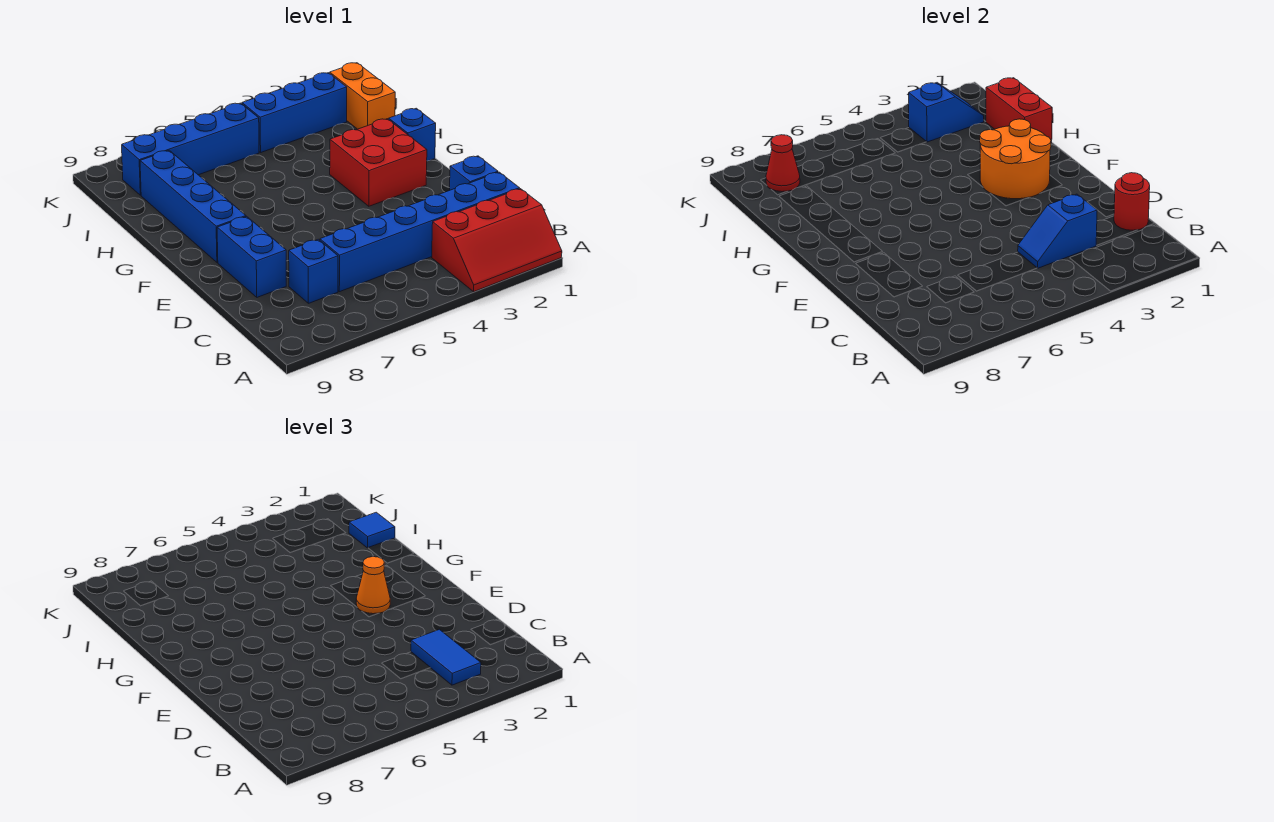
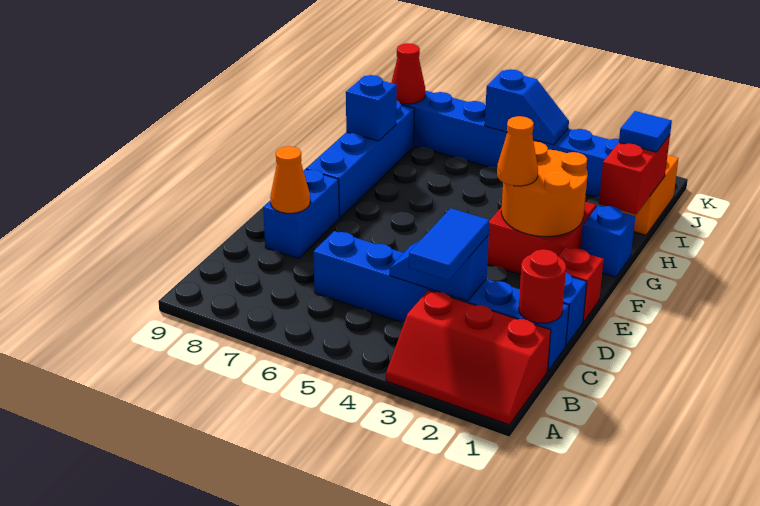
blue 1x1 brick [289,239,338,303] -> blue 1x1 brick moved to [346,75,397,141]
none -> orange 1x1 cone [270,146,310,213]
none -> red 1x1 brick [558,247,604,322]
blue 1x2 slope [909,83,984,142] -> blue 1x2 slope moved to [485,69,569,145]

